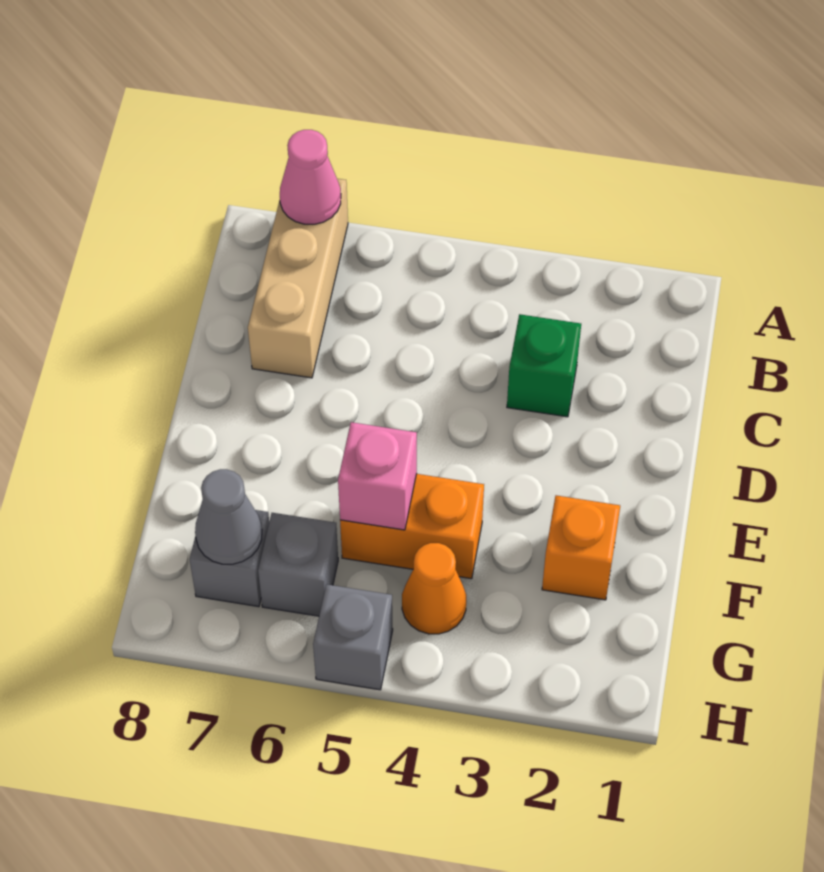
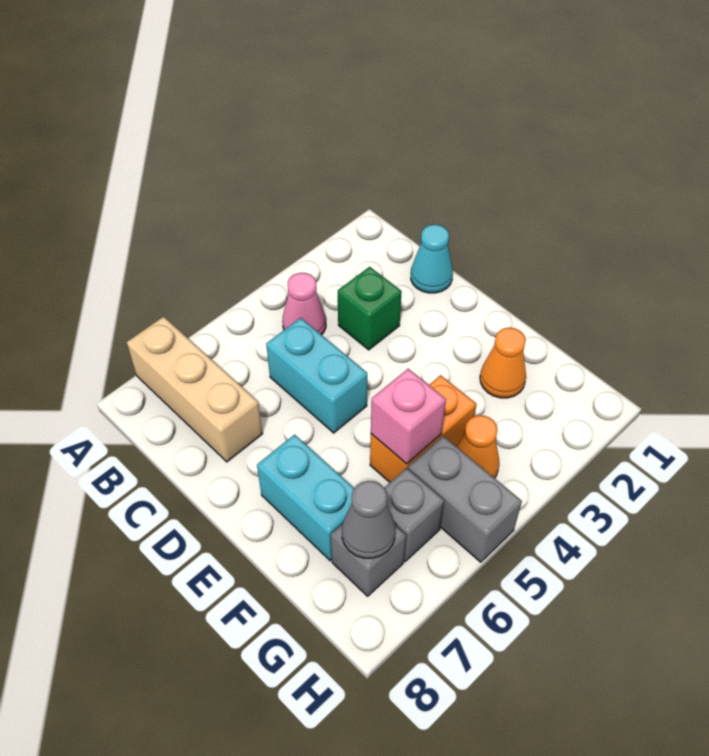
pink 1x1 cone [280,130,341,224] -> pink 1x1 cone moved to [282,273,326,335]
none -> cyan 1x1 cone [411,225,453,293]
none -> cyan 1x2 brick [266,318,367,433]
none -> cyan 1x2 brick [257,435,354,561]
orange 1x1 brick [542,495,620,600] -> orange 1x1 cone [480,328,526,398]
grey 1x1 brick [313,584,393,690] -> grey 1x2 brick [408,436,522,562]

